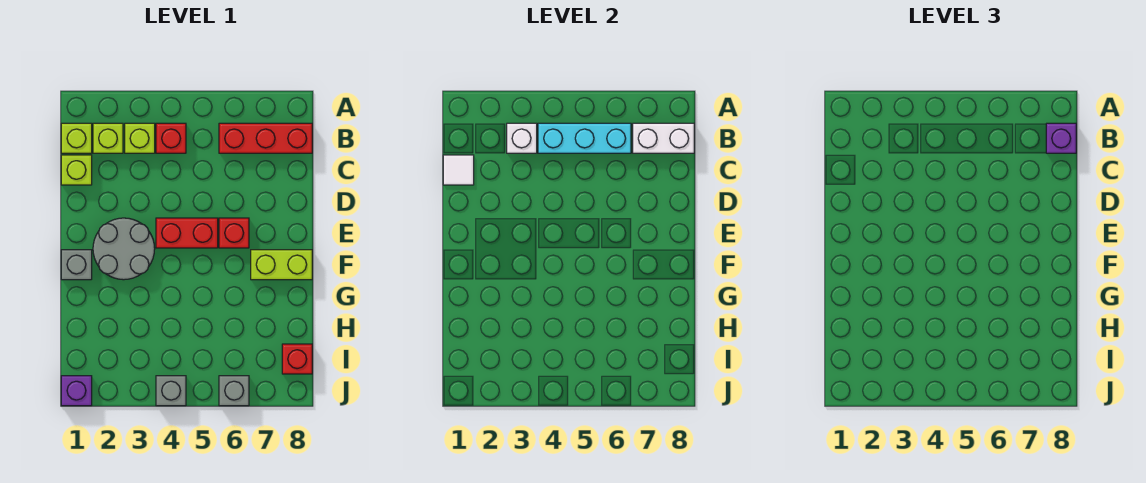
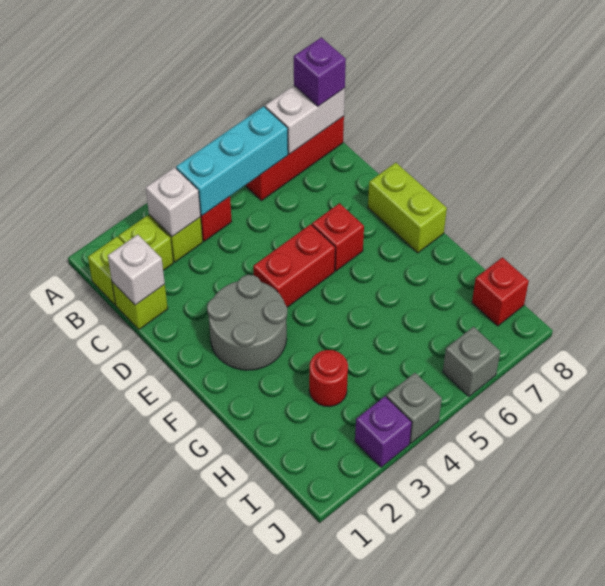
white 1x1 tile [443,155,474,185] -> white 1x1 brick [108,234,165,305]
grey 1x1 brick [61,250,92,280] -> none
lime 1x2 brick [251,250,312,280] -> lime 1x2 brick turned to [368,163,447,253]
none -> red 1x1 round brick [309,350,348,407]
purple 1x1 brick [61,376,92,406] -> purple 1x1 brick moved to [355,396,412,467]

